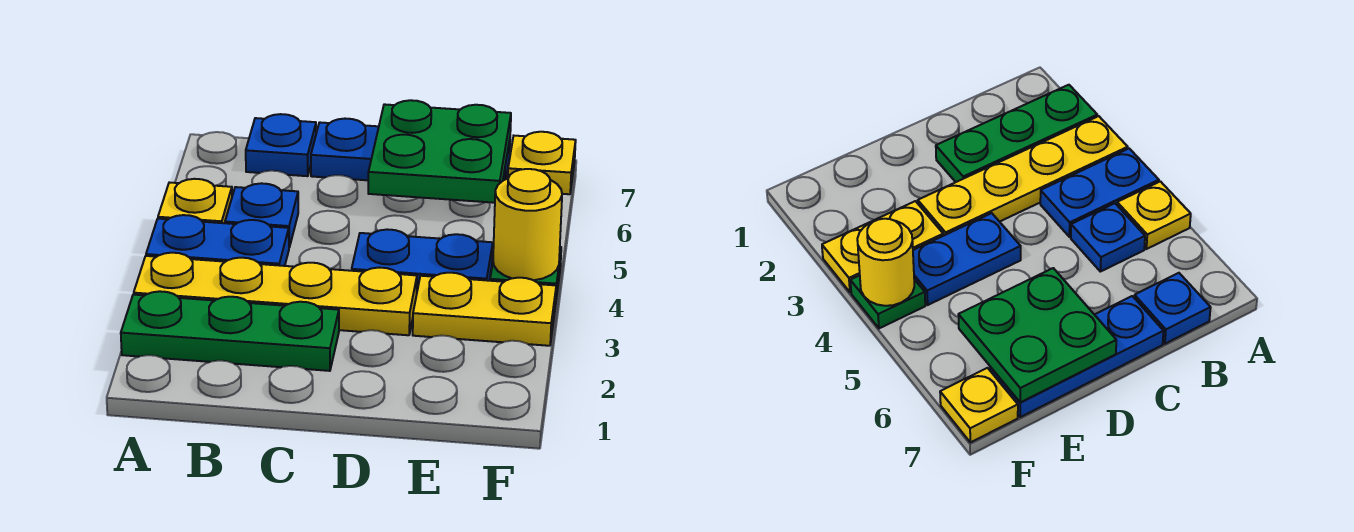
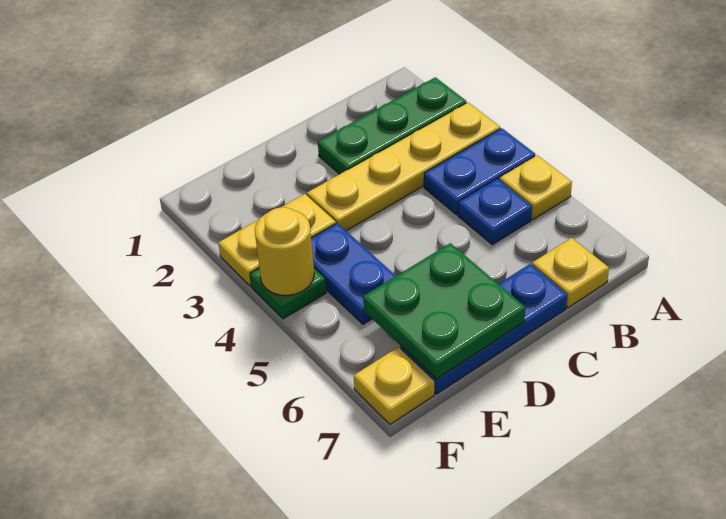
blue 1x1 plate [246,114,316,176] -> yellow 1x1 plate [532,238,609,308]
blue 1x2 plate [352,229,493,290] -> blue 1x2 plate turned to [311,223,396,324]

